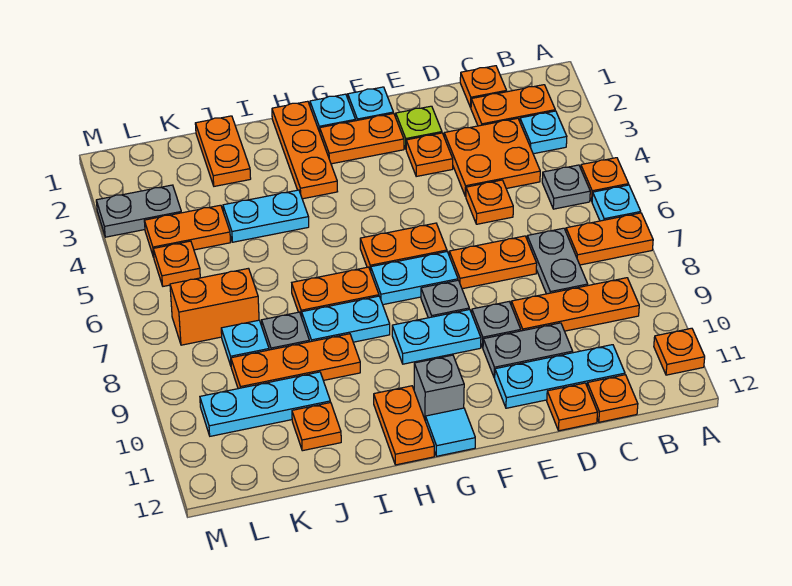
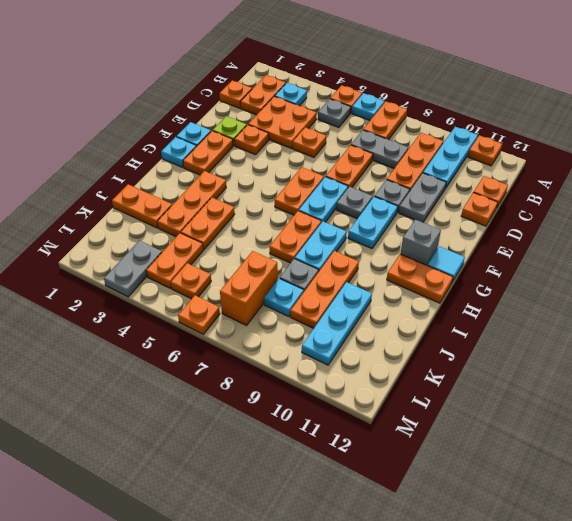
cyan 1x3 plate [495,345,625,408] -> cyan 1x3 plate moved to [423,127,478,188]
orange 1x3 plate [272,101,338,199] -> orange 1x3 plate turned to [157,171,226,237]
cyan 1x2 plate [223,190,309,242] -> orange 1x2 plate [181,198,235,249]
orange 1x1 plate [292,402,341,451] -> orange 1x1 plate moved to [178,295,220,334]

